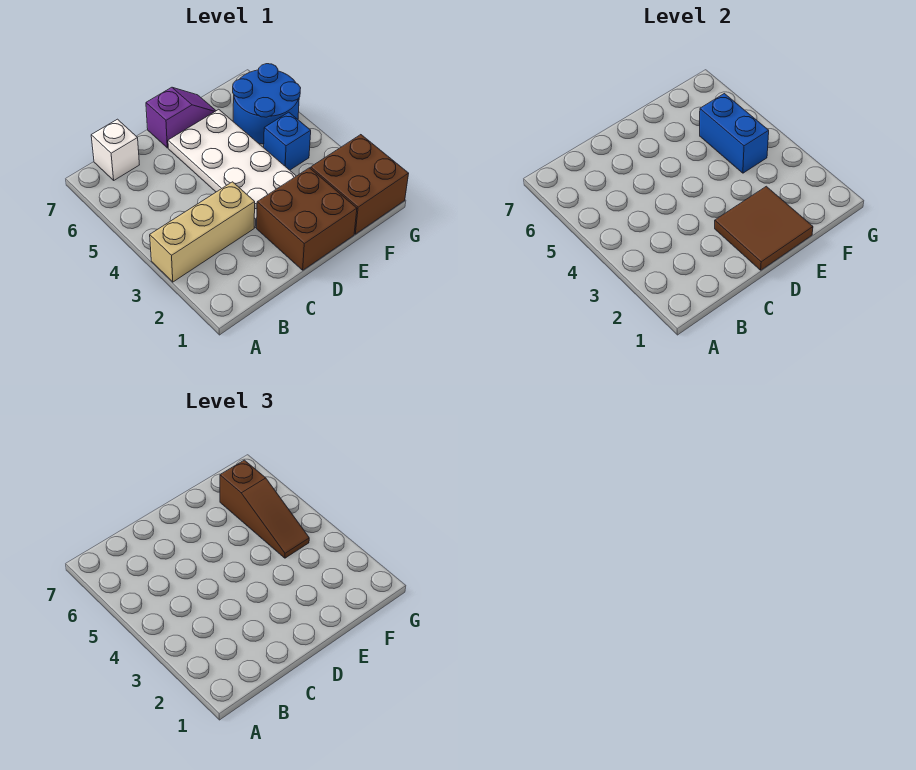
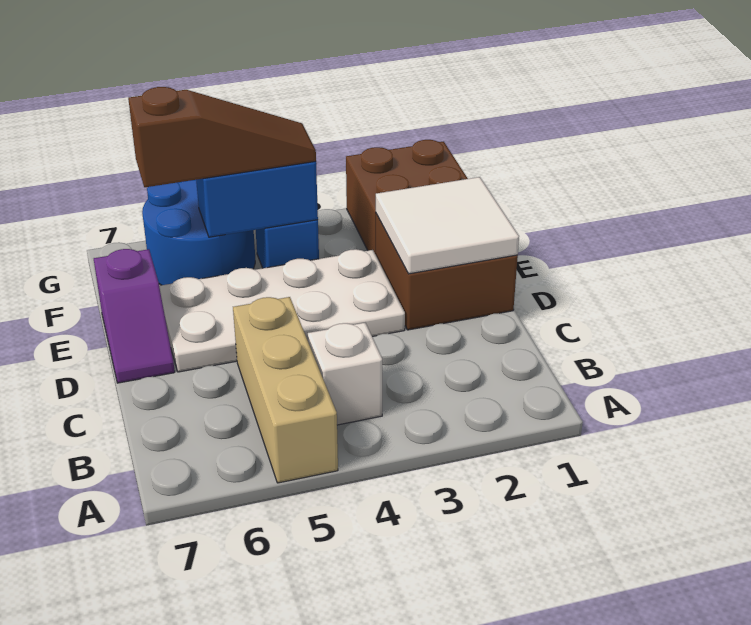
tan 1x3 brick [150,182,255,282] -> tan 1x3 brick moved to [233,297,338,483]
white 1x1 brick [91,119,139,180] -> white 1x1 brick moved to [308,323,382,425]
brown 2x2 tile [715,186,813,270] -> white 2x2 tile [376,177,519,274]
purple 1x2 slope [146,87,216,148] -> purple 1x2 slope turned to [94,249,175,383]

